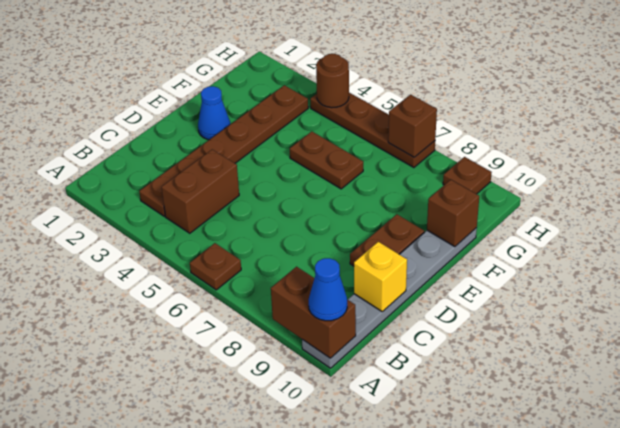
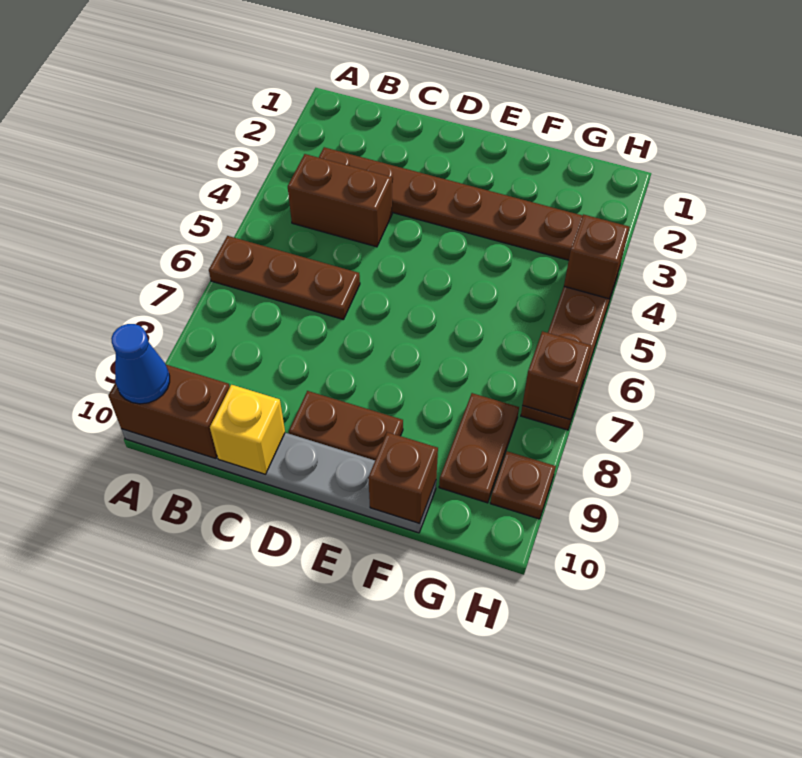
brown 1x1 plate [190,243,241,290] -> brown 1x3 plate [209,236,360,320]
brown 1x2 brick [271,267,356,358] -> brown 1x2 brick turned to [108,365,230,459]
blue 1x1 cone [198,86,230,140] -> none
brown 1x2 plate [290,131,363,189] -> brown 1x2 plate moved to [439,393,519,503]
brown 1x1 round brick [316,54,349,108] -> brown 1x1 brick [564,214,630,299]

